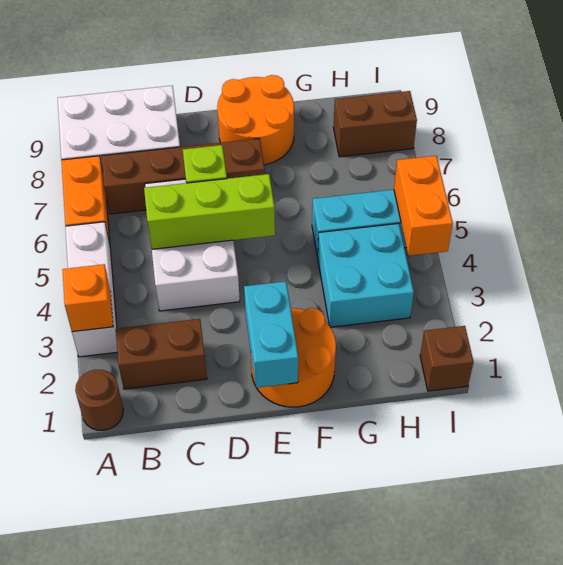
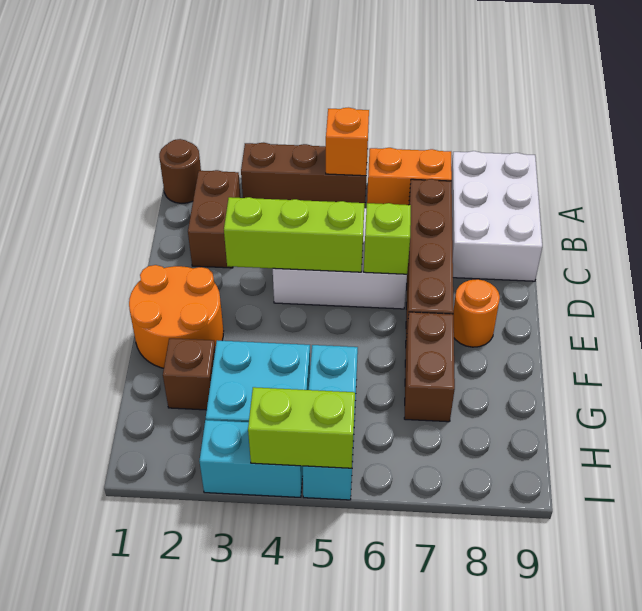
white 1x3 brick [65,222,117,357] -> brown 1x3 brick [241,143,367,208]
orange 1x1 brick [62,264,113,332] -> orange 1x1 brick moved to [326,107,369,176]
lime 1x3 brick [144,174,275,249] -> lime 1x3 brick turned to [224,197,364,272]
cyan 1x2 brick [244,281,298,388] -> cyan 1x2 brick moved to [199,420,303,497]
orange 2x2 round brick [217,75,294,165] -> orange 1x1 round brick [453,279,500,347]
brown 1x2 brick [333,91,417,157] -> brown 1x2 brick moved to [404,312,455,422]
brown 1x1 brick [420,326,474,391] -> brown 1x1 brick moved to [163,338,215,410]
orange 1x2 brick [394,156,453,256] -> lime 1x2 brick [248,387,355,468]

